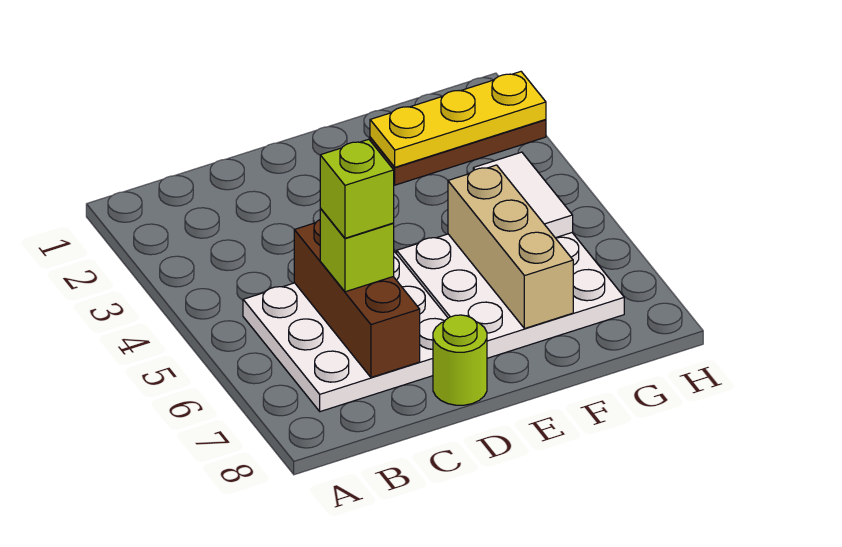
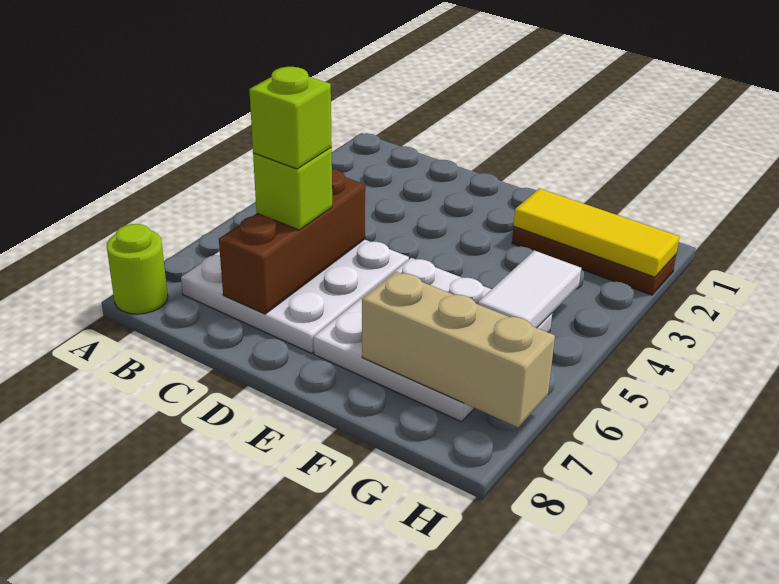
lime 1x1 round brick [433,315,487,405] -> lime 1x1 round brick moved to [107,224,168,314]
yellow 1x3 plate [370,72,546,167] -> yellow 1x3 tile [514,189,679,277]
tan 1x3 brick [448,165,573,329] -> tan 1x3 brick turned to [362,272,555,427]

